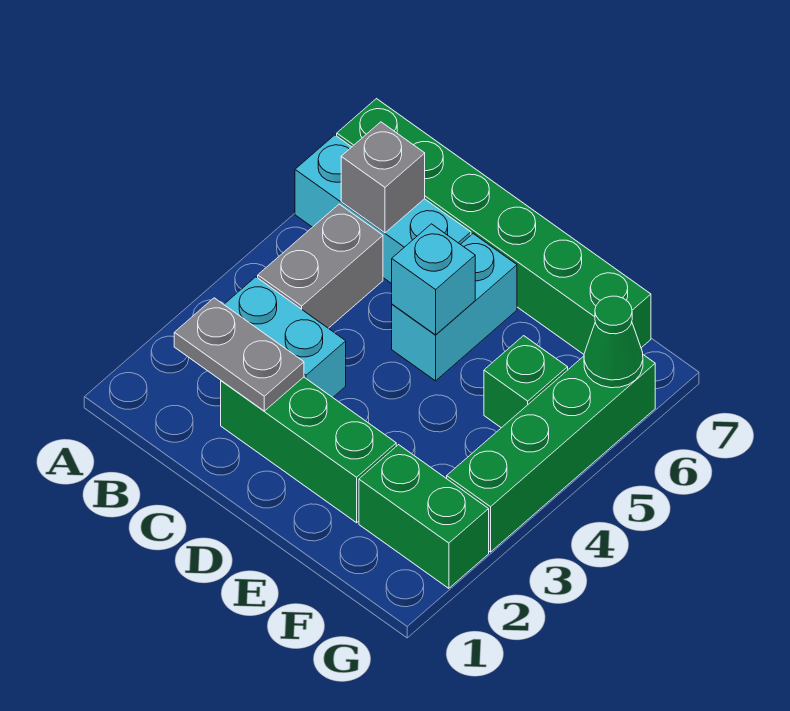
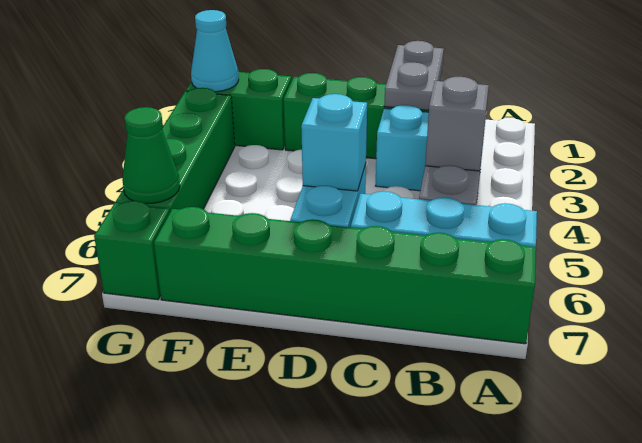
grey 1x2 plate [174,298,304,411] -> grey 1x2 plate turned to [384,41,444,110]
grey 1x1 brick [341,122,425,233] -> grey 1x1 brick moved to [425,77,489,171]
green 1x1 brick [484,336,568,428] -> green 1x1 brick moved to [94,201,170,300]
none -> cyan 1x1 cone [191,10,239,92]

